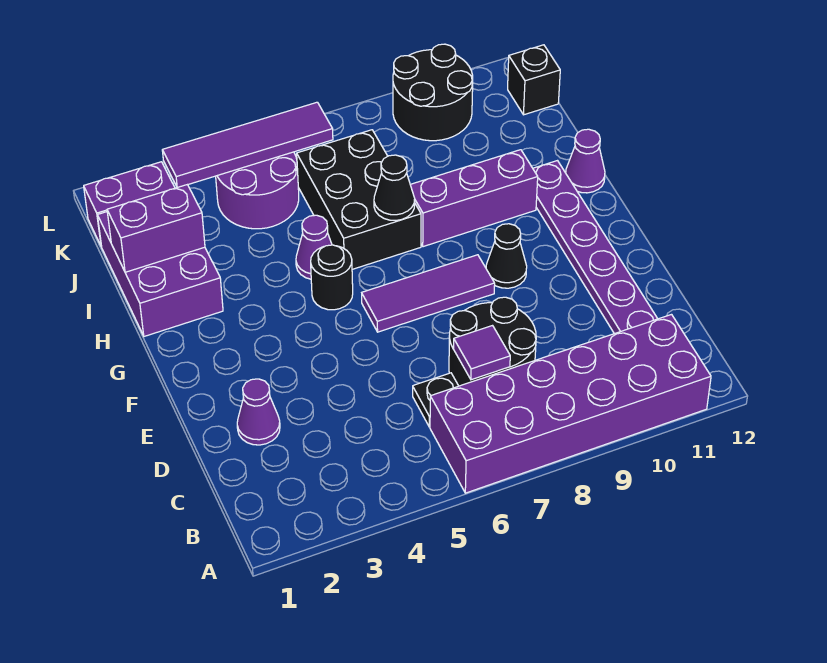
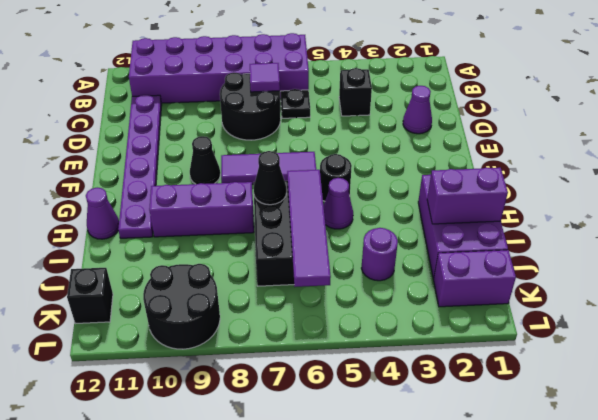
none -> black 1x1 brick [339,68,372,116]
purple 2x2 round brick [216,152,299,229] -> purple 1x1 round brick [361,228,398,281]
purple 1x4 tile [162,102,333,187] -> purple 1x4 tile turned to [287,170,331,287]

